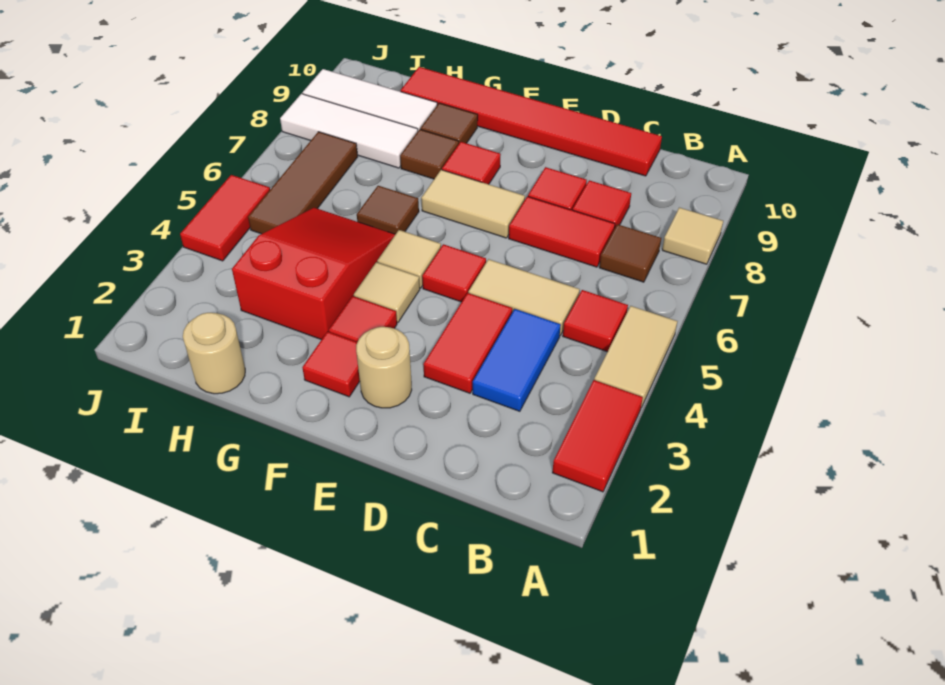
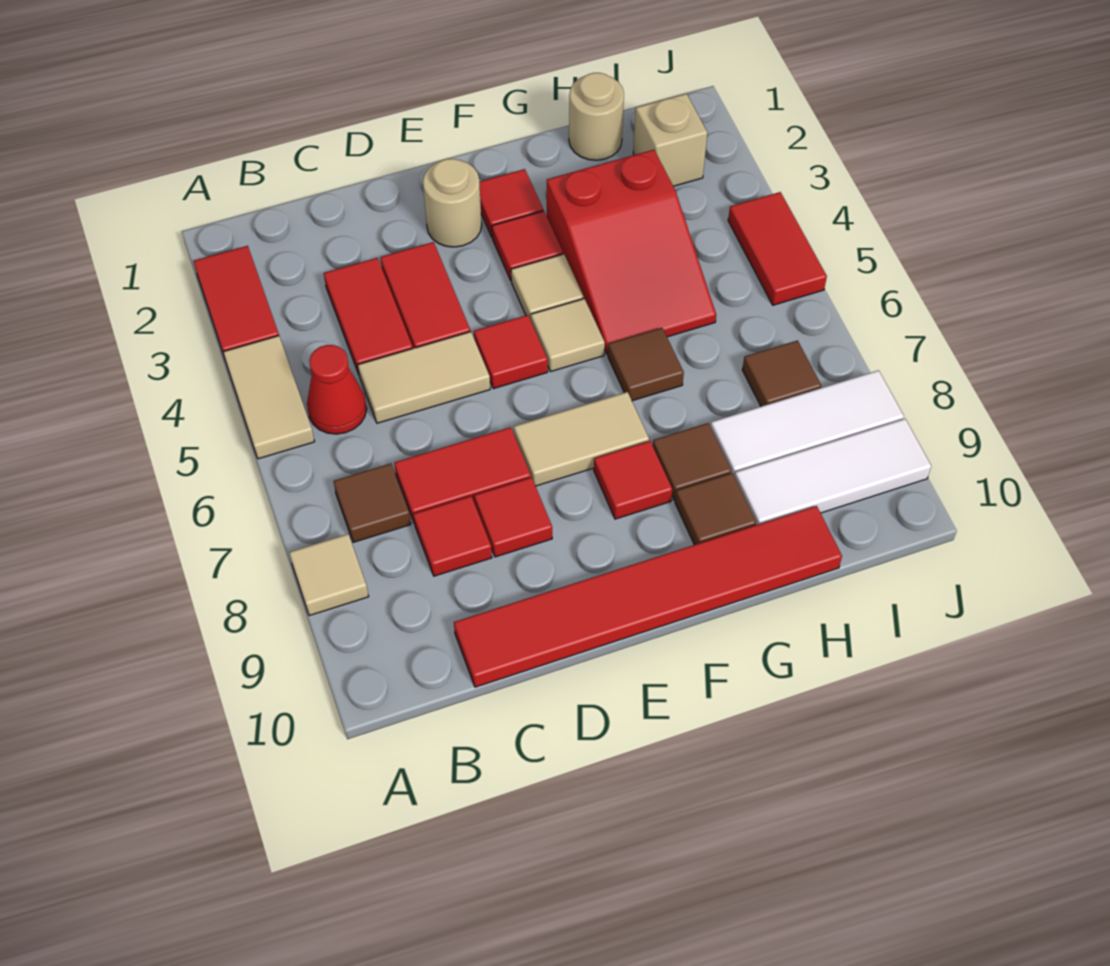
red 1x1 tile [563,290,628,352] -> red 1x1 cone [307,345,367,434]
blue 1x2 tile [473,309,561,411] -> red 1x2 tile [324,258,413,374]
none -> tan 1x1 brick [633,94,707,186]
brown 1x3 tile [248,132,358,234] -> brown 1x1 tile [742,340,821,406]

